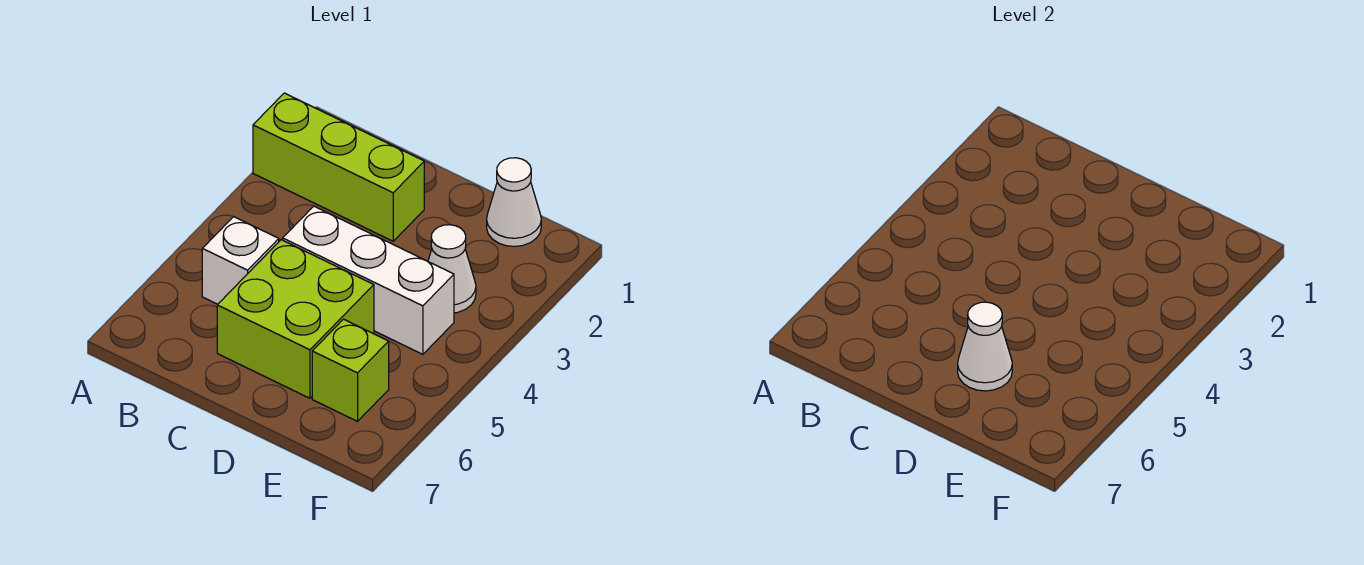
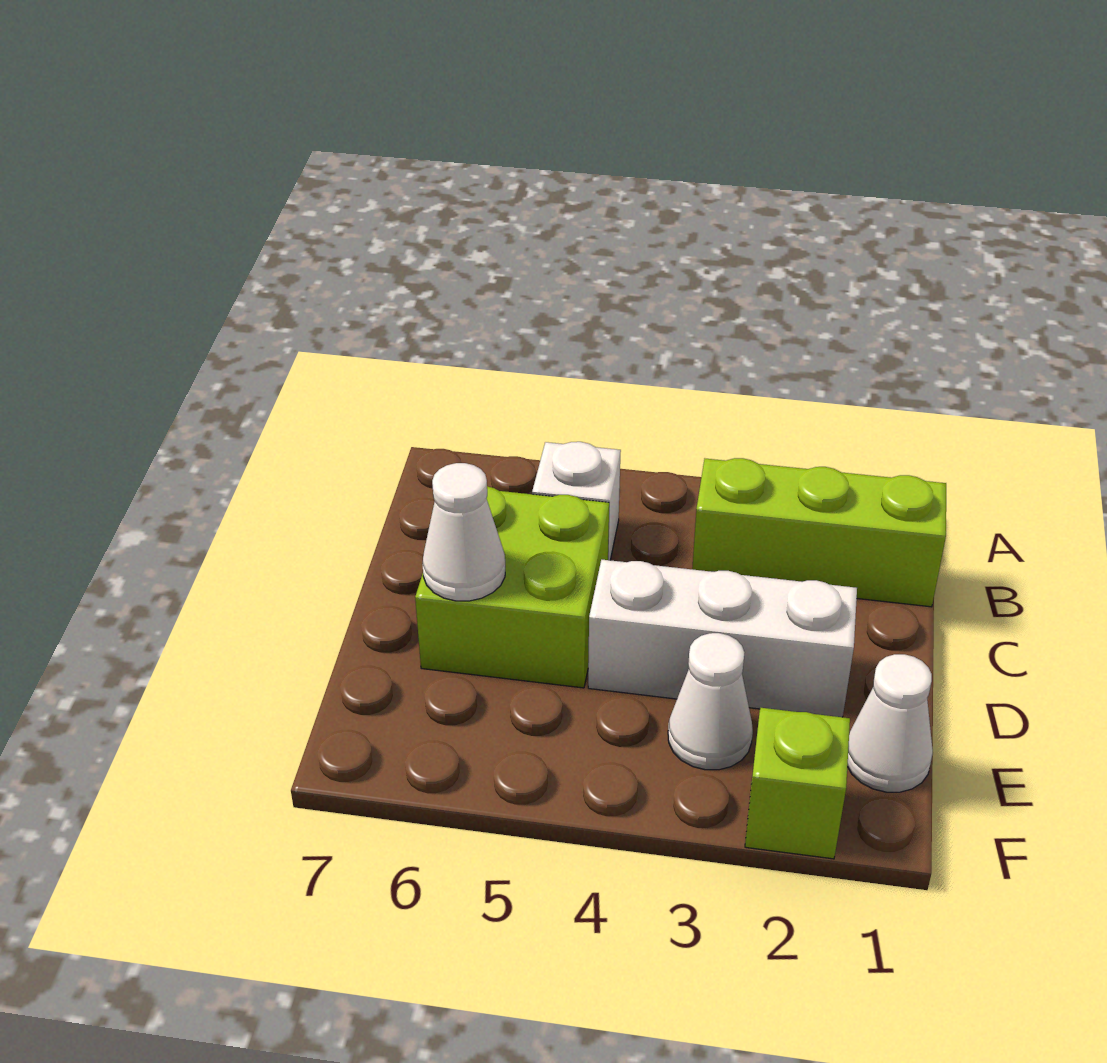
lime 1x3 brick [253,93,424,241] -> lime 1x3 brick turned to [692,458,946,607]
white 1x3 brick [283,206,454,354] -> white 1x3 brick turned to [588,560,857,717]
lime 1x1 brick [312,319,389,421] -> lime 1x1 brick moved to [745,708,850,859]

